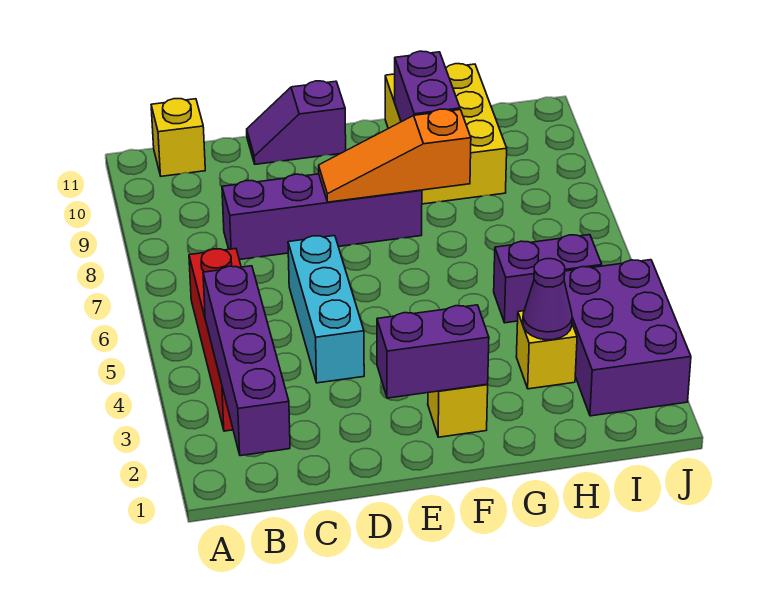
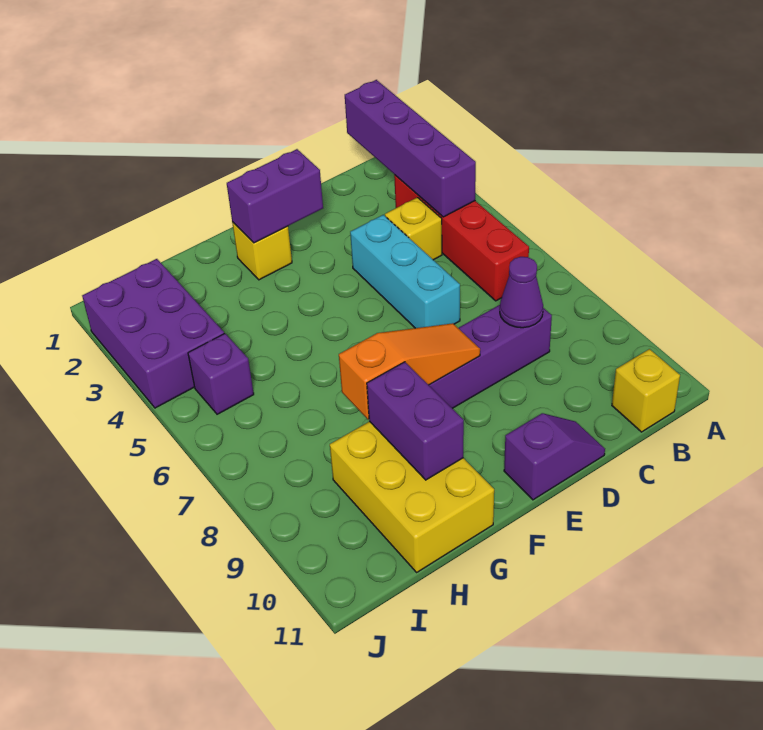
yellow 1x1 brick [516,311,577,389] -> yellow 1x1 brick moved to [385,197,442,260]
purple 1x1 cone [523,259,572,340] -> purple 1x1 cone moved to [500,257,543,328]
purple 1x2 brick [494,235,602,323] -> purple 1x1 brick [188,333,254,414]

